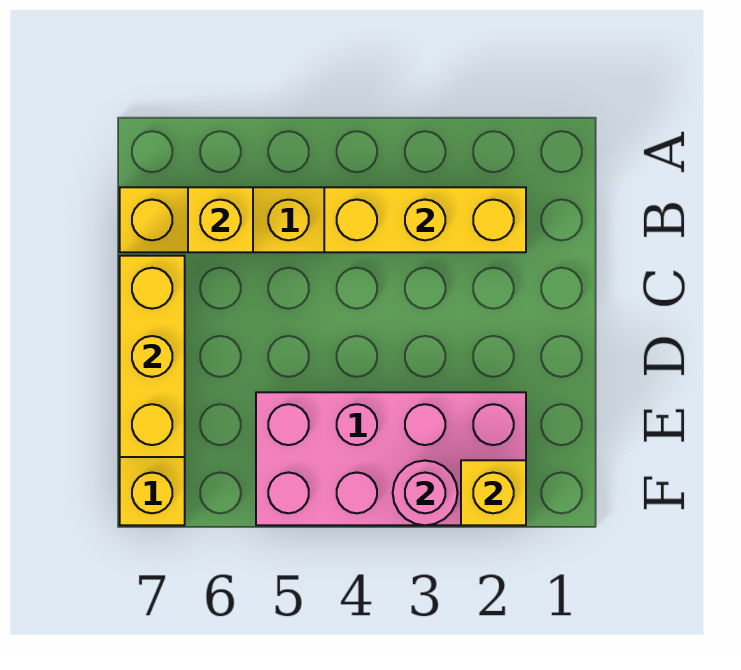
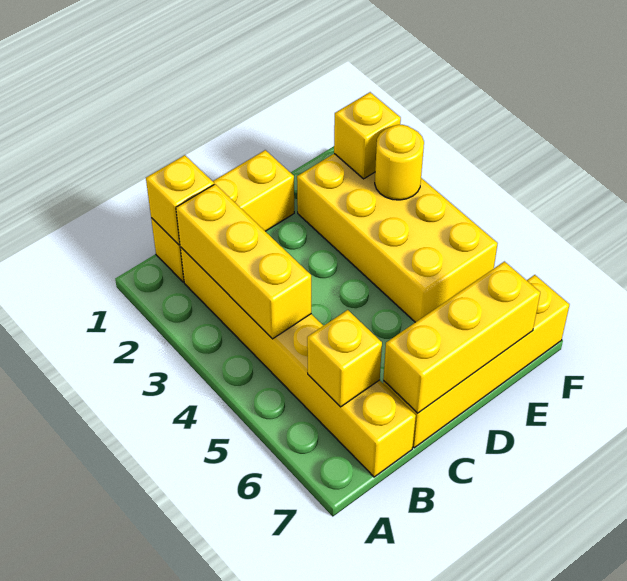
none -> yellow 1x3 brick [151,150,294,282]
none -> yellow 1x1 brick [146,155,214,245]
pink 2x4 brick [256,392,526,525] -> yellow 2x4 brick [297,154,498,322]
pink 1x1 round brick [393,461,458,525] -> yellow 1x1 round brick [375,125,424,200]

